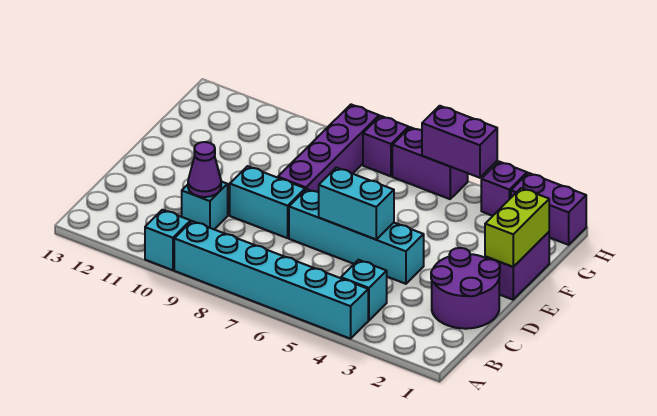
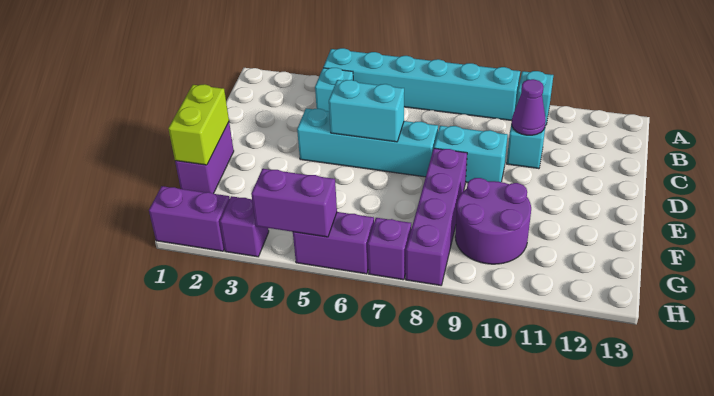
purple 2x2 round brick [431,248,500,329] -> purple 2x2 round brick moved to [455,178,531,264]

